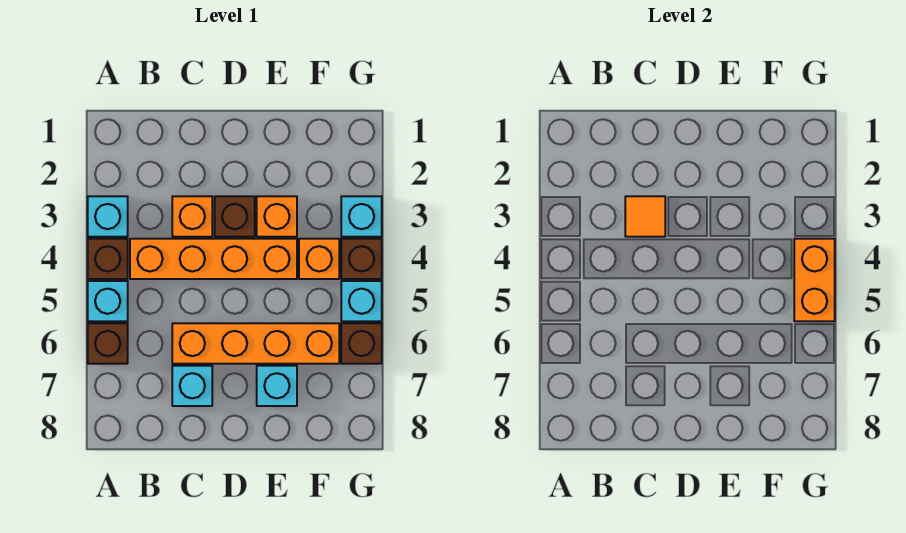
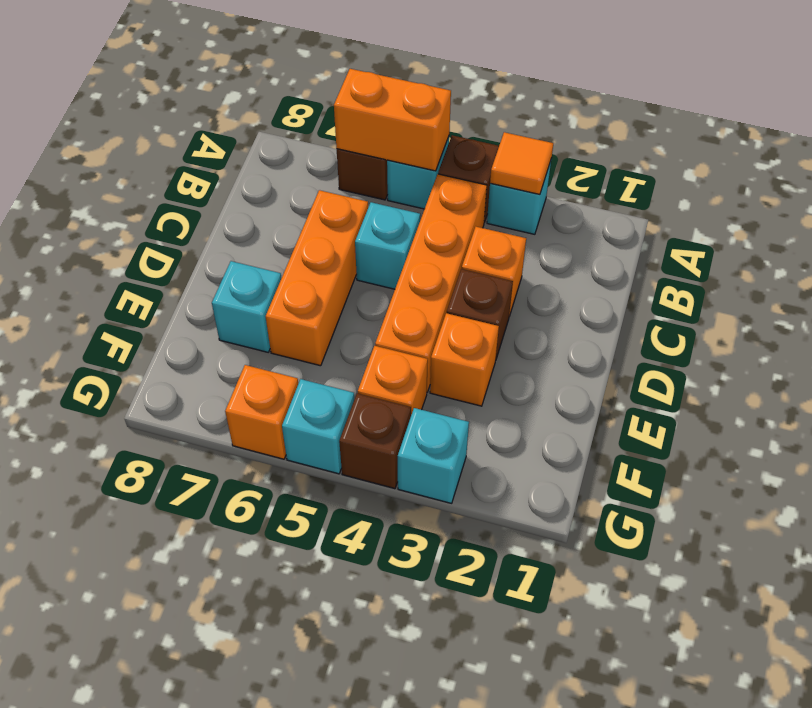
orange 1x1 tile [625,196,665,237] -> orange 1x1 tile moved to [490,132,553,194]
orange 1x4 brick [172,323,339,364] -> orange 1x3 brick [266,190,368,366]
cyan 1x1 brick [172,366,212,406] -> cyan 1x1 brick moved to [355,202,420,289]
orange 1x2 brick [794,239,835,321] -> orange 1x2 brick moved to [334,69,451,171]
brown 1x1 brick [341,323,382,364] -> orange 1x1 brick [225,365,298,459]

